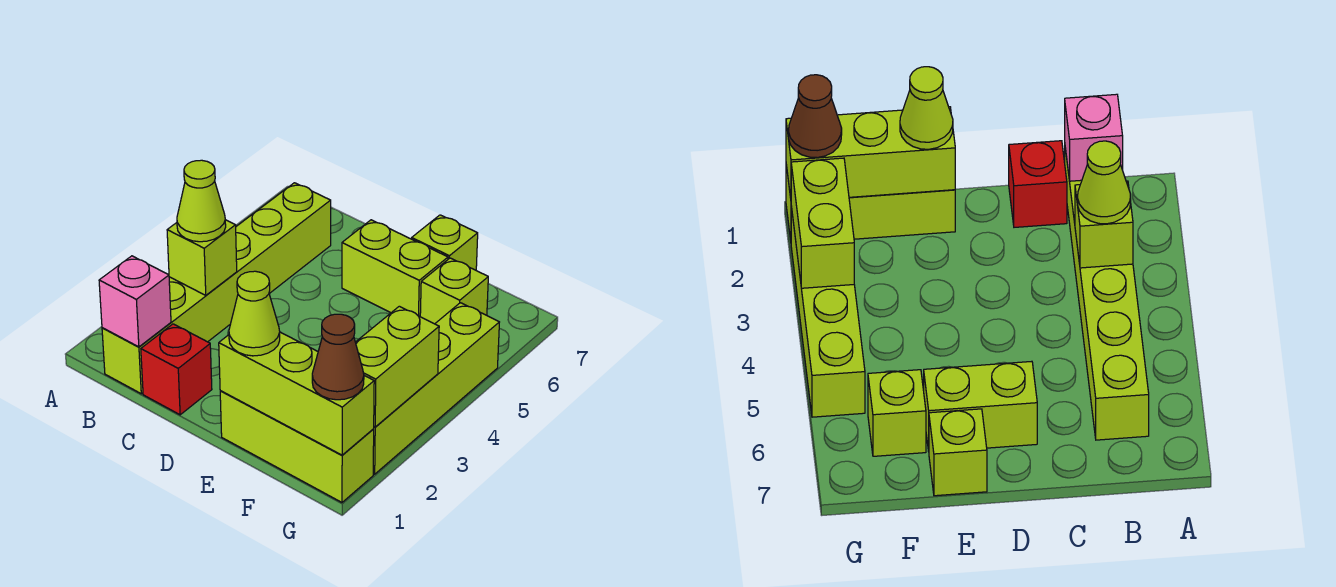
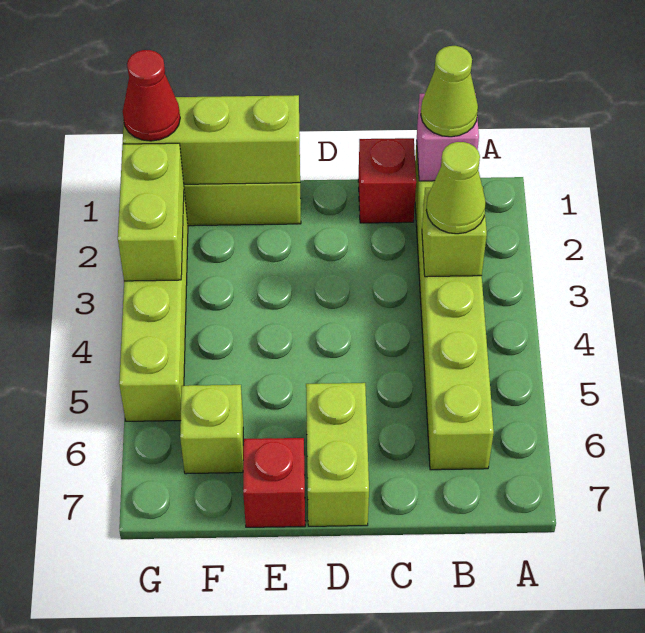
lime 1x2 brick [342,220,448,316] -> lime 1x2 brick turned to [306,383,369,526]
lime 1x1 cone [229,271,280,356] -> lime 1x1 cone moved to [421,46,478,137]
lime 1x1 brick [412,215,478,270] -> red 1x1 brick [243,438,305,527]
brown 1x1 cone [312,314,364,400] -> red 1x1 cone [123,50,180,141]

